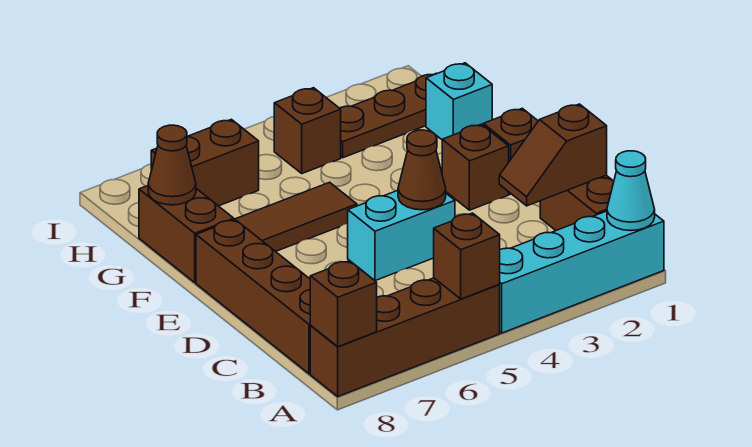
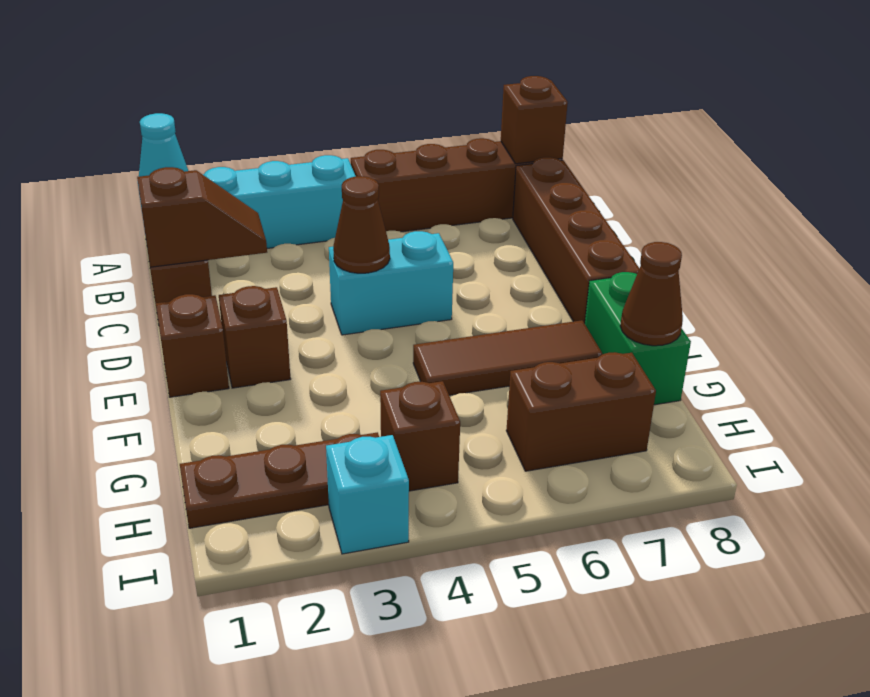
brown 1x1 brick [434,213,500,299] -> none
brown 1x2 brick [139,186,234,283] -> green 1x2 brick [585,272,691,405]
cyan 1x1 brick [426,63,492,140] -> cyan 1x1 brick moved to [326,435,409,554]

